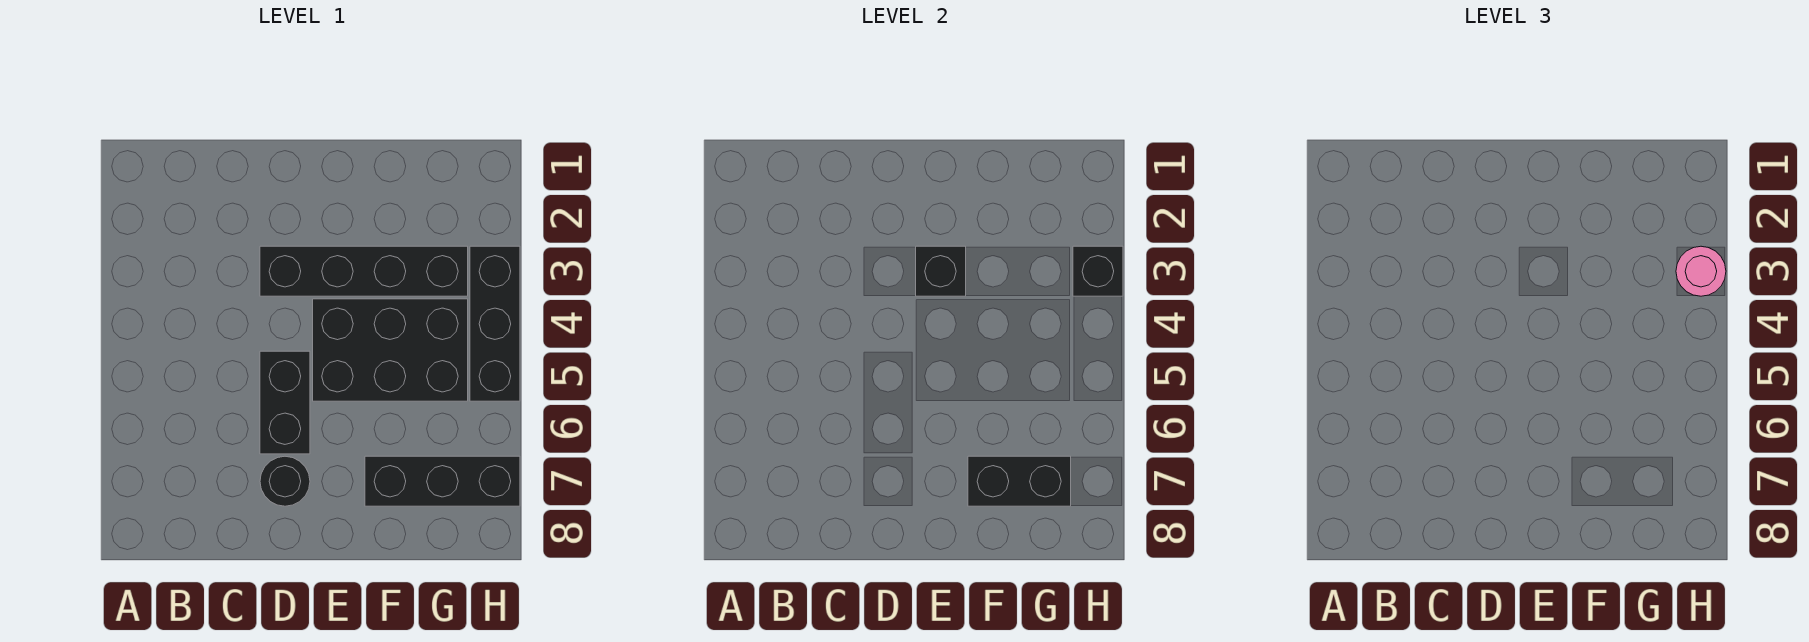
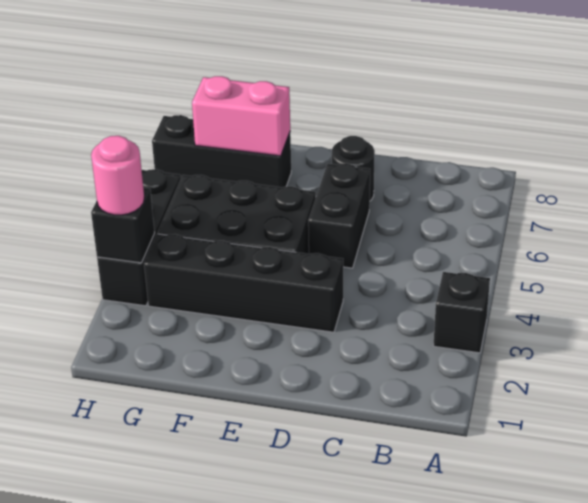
black 1x1 brick [916,246,966,296] -> black 1x1 brick moved to [433,272,490,353]
black 1x2 brick [968,456,1071,506] -> pink 1x2 brick [192,76,290,156]

